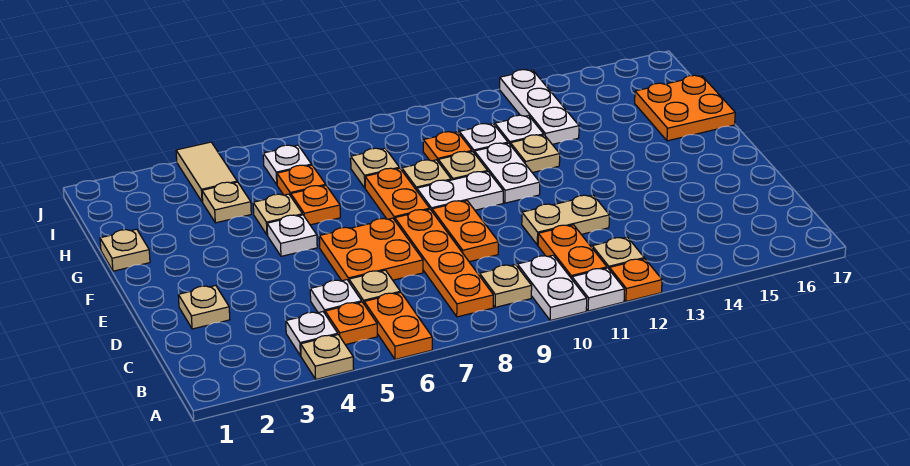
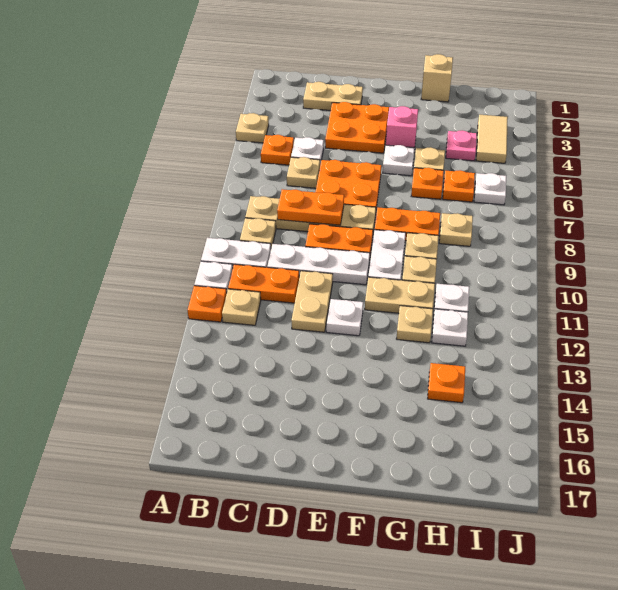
orange 1x2 plate [364,293,432,360] -> orange 1x2 plate moved to [277,189,344,225]
white 1x1 plate [286,312,338,356] -> white 1x1 plate moved to [326,299,363,336]
orange 1x4 plate [395,209,493,317] -> tan 1x4 plate [245,196,376,232]
tan 1x1 plate [178,285,230,329] -> tan 1x2 plate [303,82,363,111]
none -> pink 1x1 brick [386,106,418,148]
white 1x2 plate [475,143,540,203] -> tan 1x2 plate [365,277,435,313]
tan 1x1 plate [100,229,150,271] -> tan 1x1 brick [421,54,453,102]
orange 2x2 plate [635,75,735,141] -> orange 2x2 plate moved to [325,102,389,153]
tan 1x1 plate [202,182,251,223] -> pink 1x1 plate [446,130,477,161]
orange 1x1 plate [423,132,472,161] -> orange 1x1 plate moved to [428,363,465,403]
white 1x3 plate [500,70,579,144] -> white 1x3 plate moved to [267,244,370,285]
tan 1x2 tile [176,142,237,202] -> tan 1x2 tile turned to [476,115,508,163]

